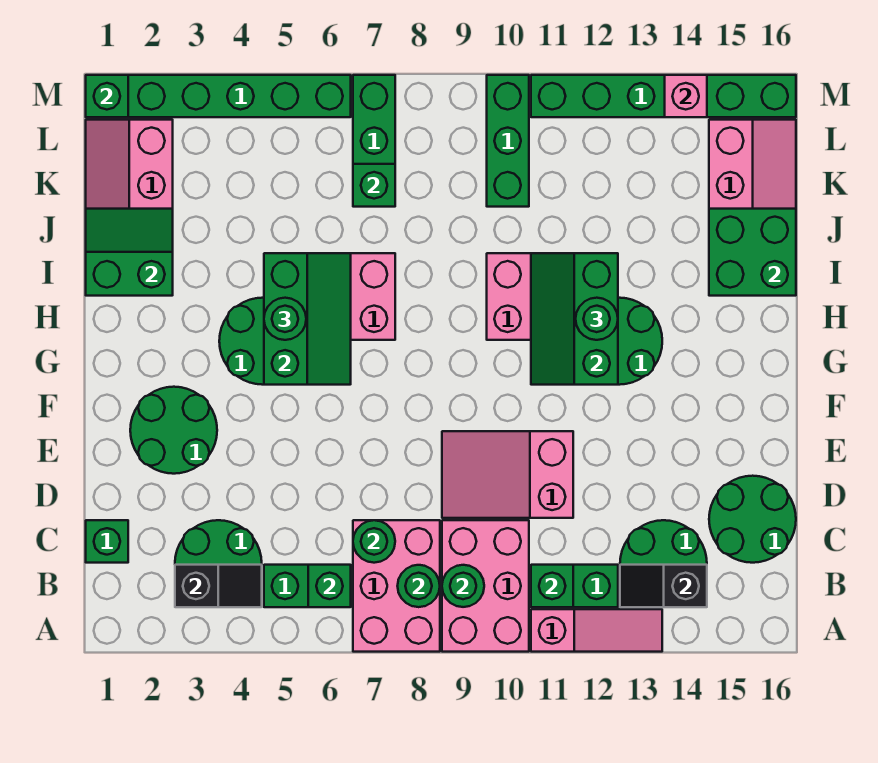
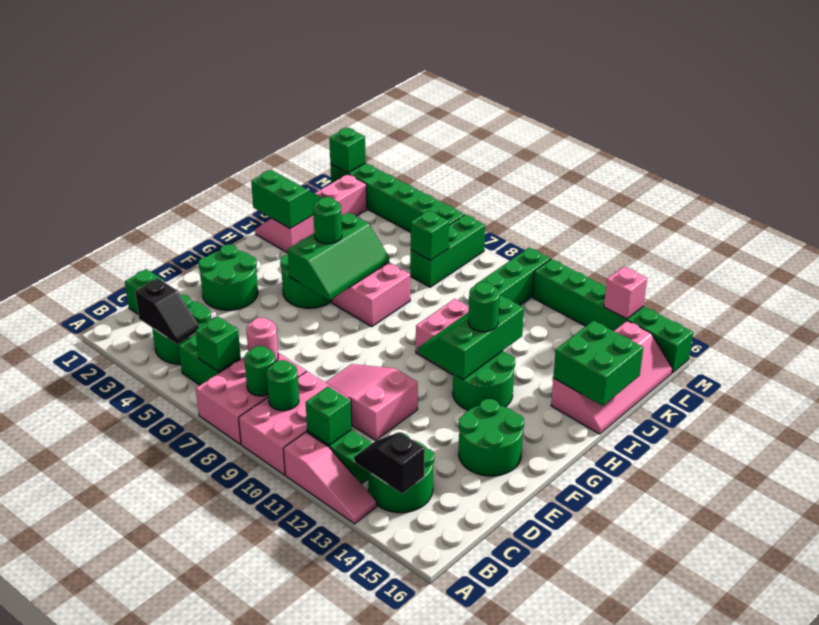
green 1x1 round brick [353,520,395,563] -> pink 1x1 round brick [246,318,278,362]
green 2x2 round brick [709,476,796,563] -> green 2x2 round brick moved to [459,399,524,476]

